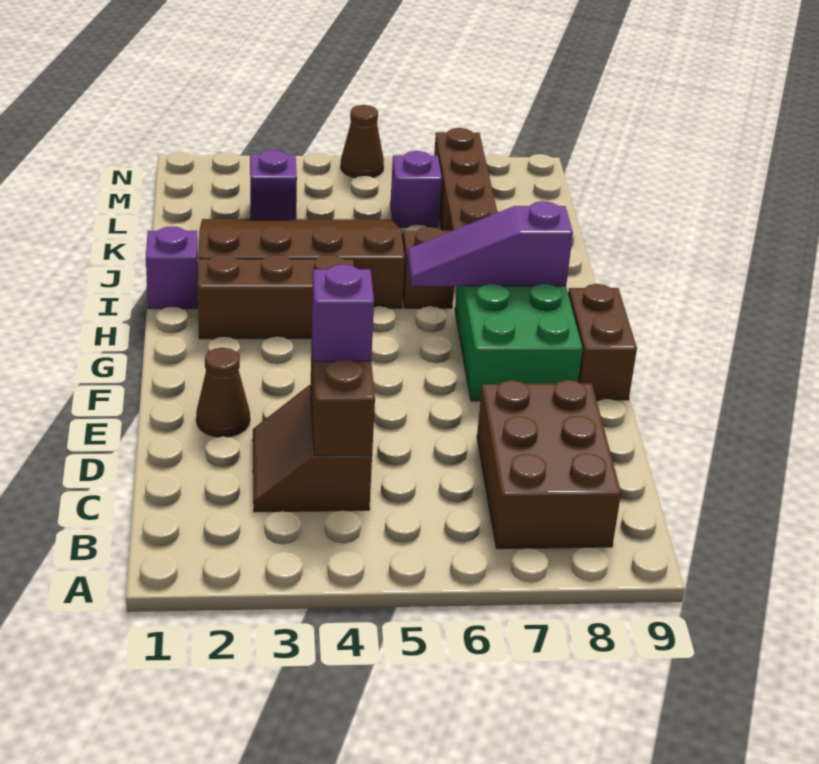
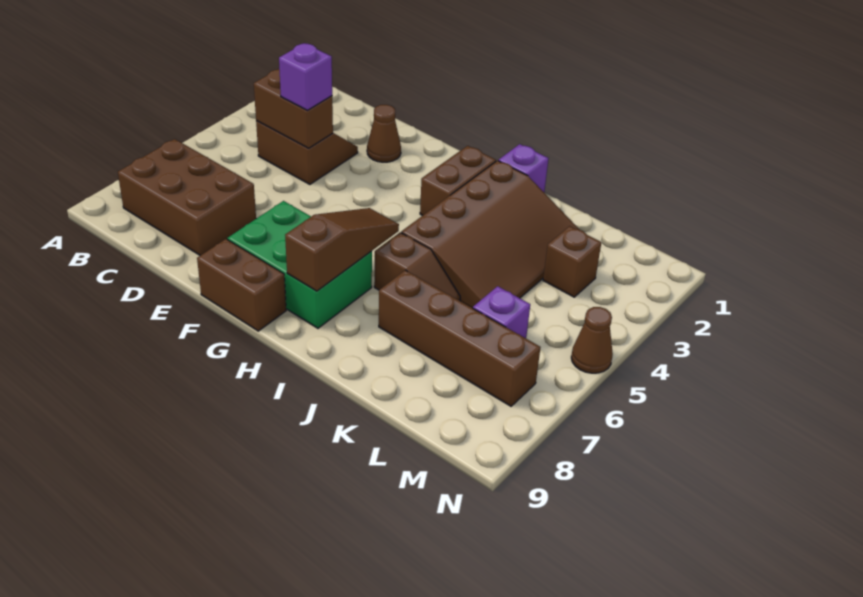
brown 1x3 brick [198,255,354,339] -> brown 1x2 brick [420,146,496,216]
purple 1x3 slope [407,201,573,286] -> brown 1x3 slope [285,208,399,291]
purple 1x1 brick [250,150,297,219] -> brown 1x1 brick [543,226,601,297]

